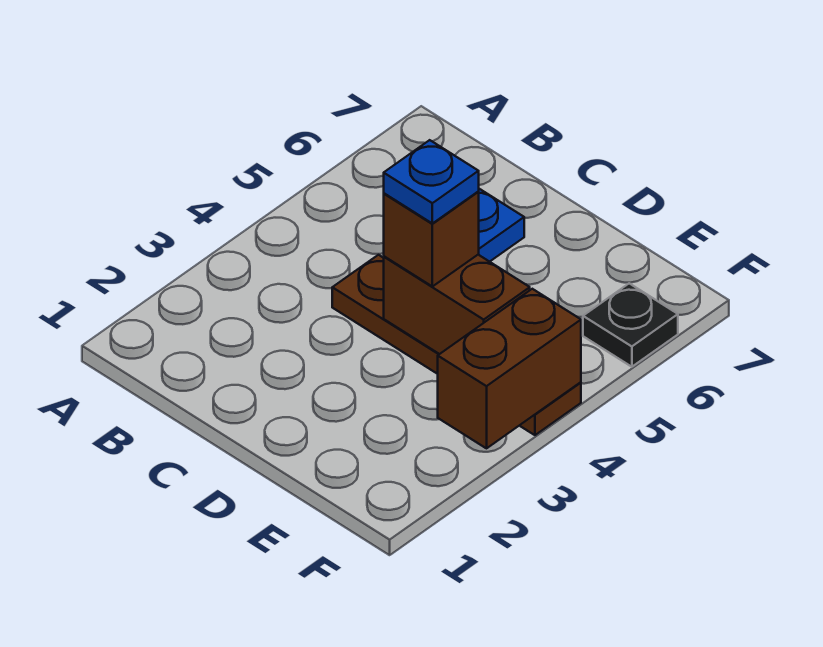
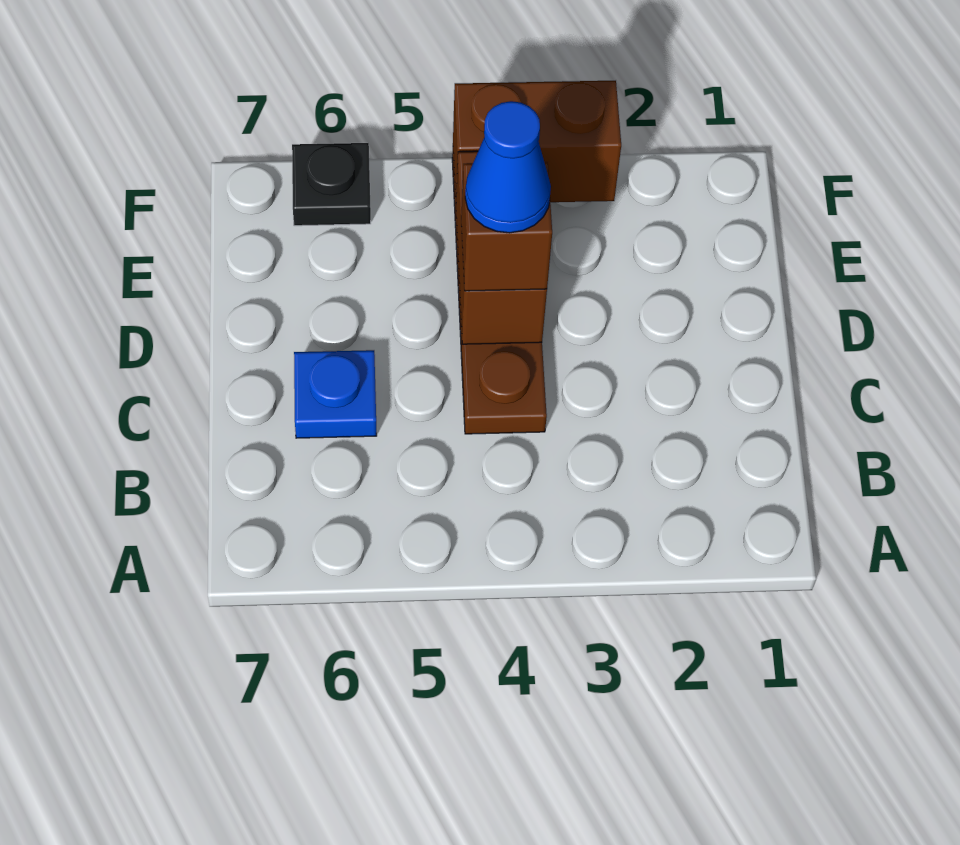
blue 1x1 plate [384,140,479,223] -> blue 1x1 cone [465,101,551,233]

